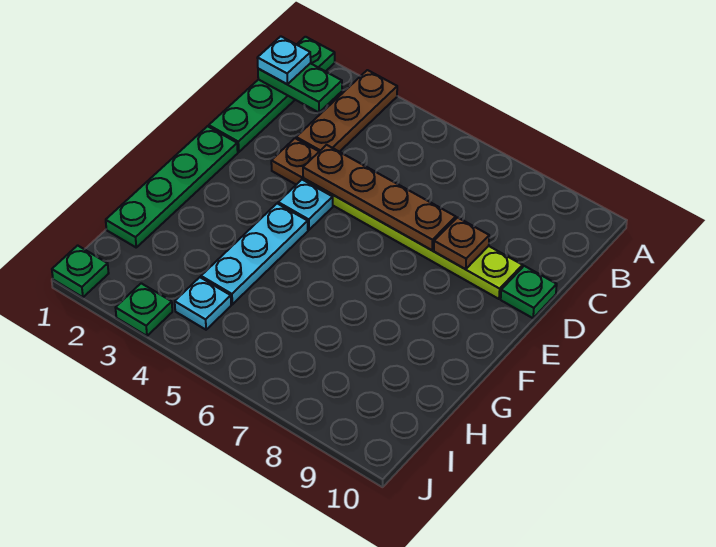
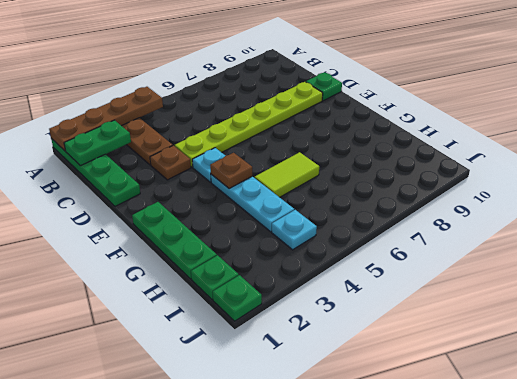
cyan 1x1 plate [258,36,311,84] -> none
brown 1x4 plate [303,145,456,250] -> brown 1x4 plate moved to [49,87,163,151]
brown 1x1 plate [434,218,489,269] -> brown 1x1 plate moved to [210,153,252,188]
green 1x4 plate [106,126,238,247] -> green 1x3 plate [132,202,217,279]
none -> lime 1x2 tile [255,152,319,197]
green 1x1 plate [116,283,172,336] -> green 1x1 plate moved to [191,255,239,300]

